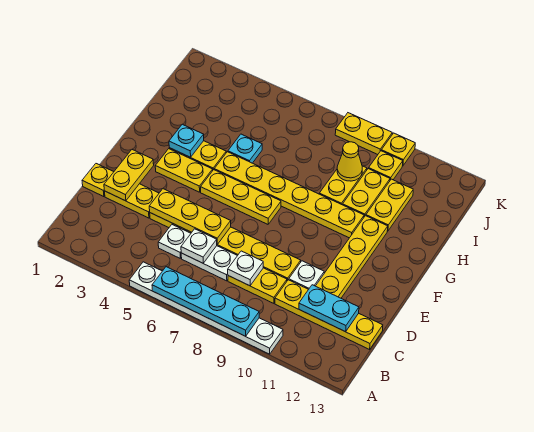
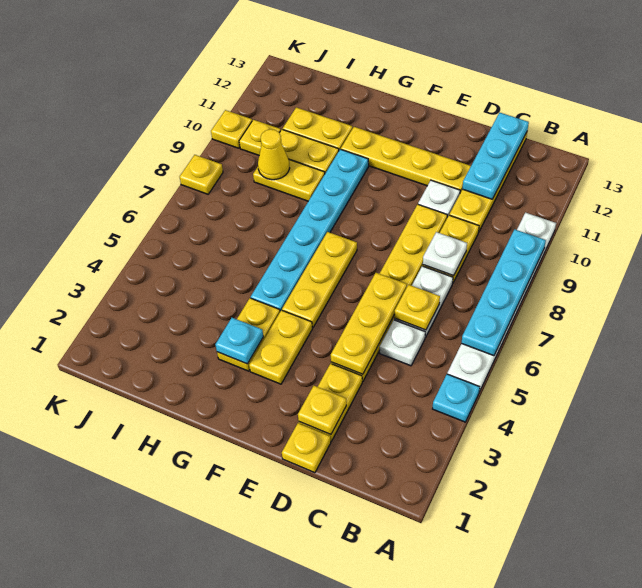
white 1x1 plate [181,229,217,263] -> yellow 1x1 plate [394,285,440,330]
cyan 1x2 plate [299,285,359,332] -> cyan 1x3 plate [462,113,529,199]
yellow 1x2 plate [104,150,154,201] -> yellow 1x1 plate [298,386,346,435]
yellow 1x6 plate [214,152,364,238] -> cyan 1x6 plate [251,149,369,311]
cyan 1x1 plate [228,134,262,163] -> cyan 1x1 plate moved to [433,374,480,422]
yellow 1x2 plate [335,113,392,154] -> yellow 1x1 plate [180,155,223,194]

